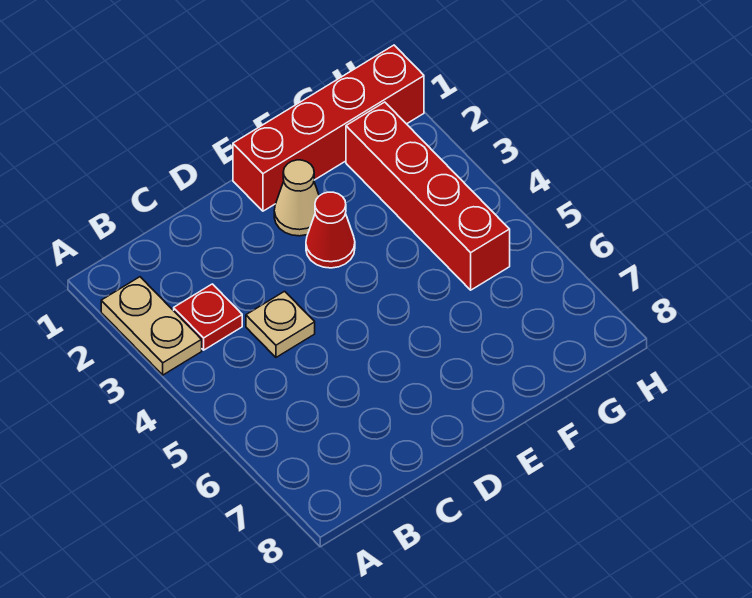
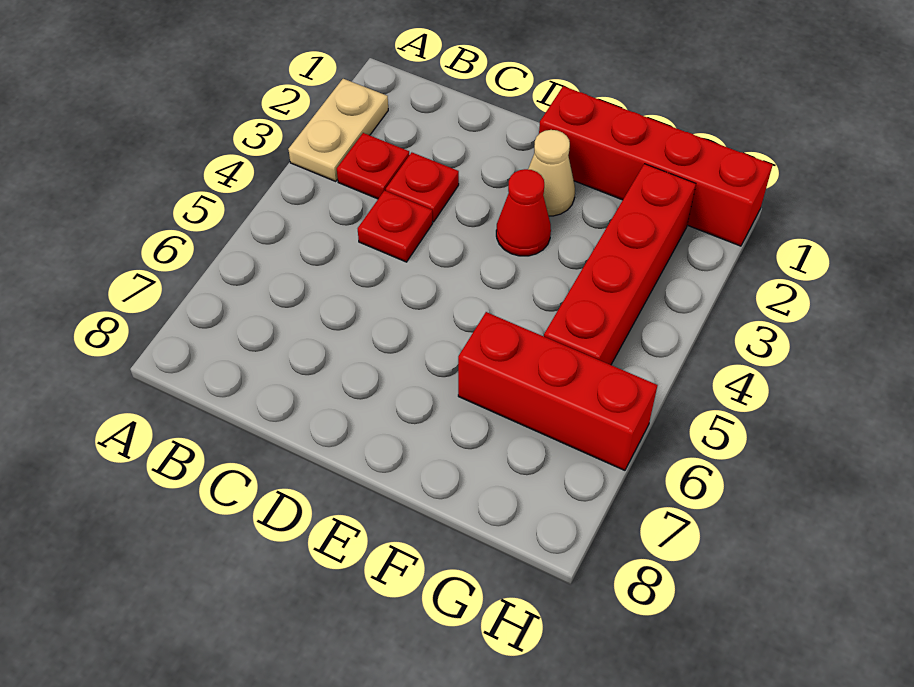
none -> red 1x1 plate [386,152,459,222]
tan 1x1 plate [246,291,315,357] -> red 1x1 plate [358,191,433,262]
none -> red 1x3 brick [458,312,657,470]

